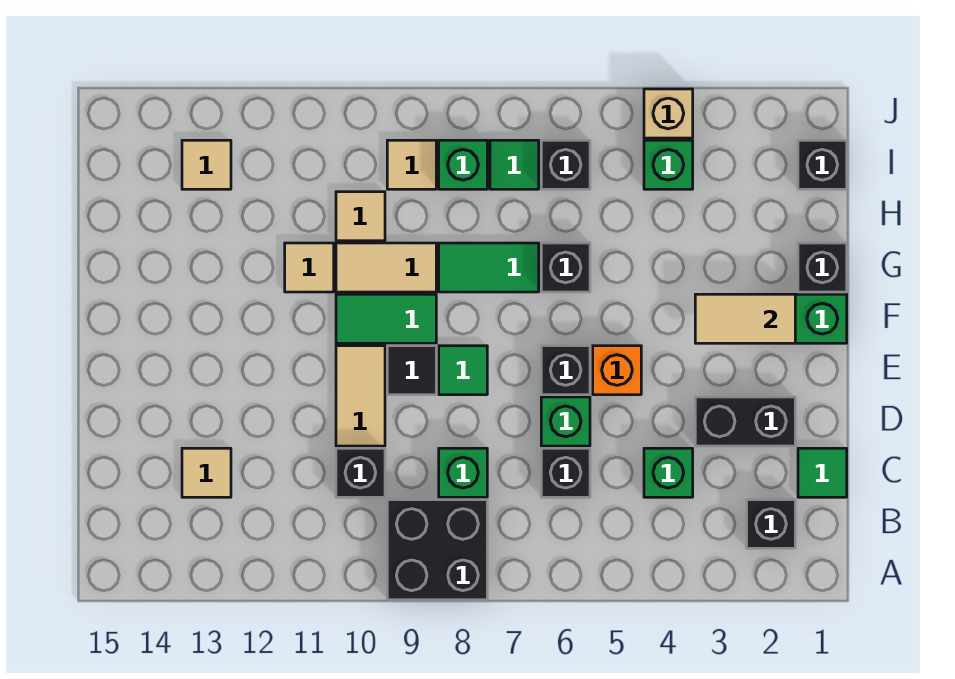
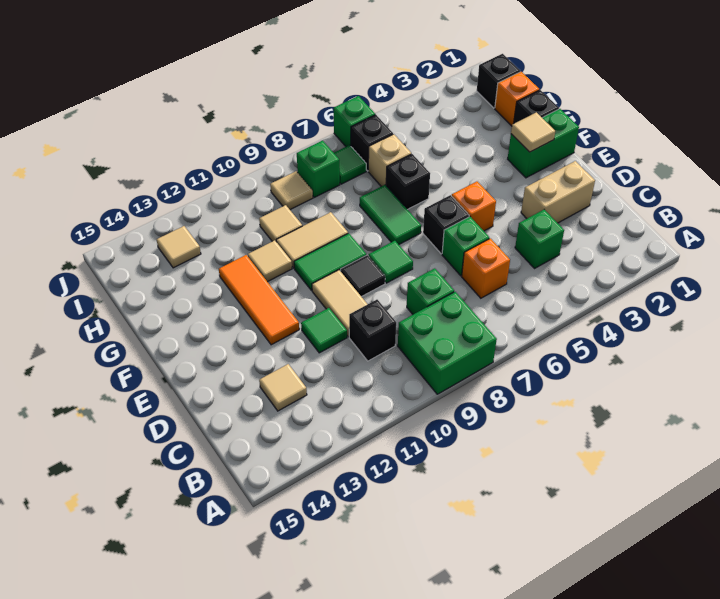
black 2x2 brick [387,500,487,600] -> green 2x2 brick [398,292,497,394]
black 1x1 brick [747,500,795,548] -> none
green 1x1 tile [798,448,847,497] -> green 1x1 tile moved to [301,308,347,353]
black 1x1 brick [541,448,590,497] -> orange 1x1 brick [462,238,510,298]
black 1x2 brick [695,397,795,446] -> tan 1x2 brick [521,161,595,223]
none -> orange 1x3 tile [219,255,299,345]
tan 1x2 tile [695,294,795,343] -> tan 1x1 tile [511,112,555,152]
green 1x2 tile [439,243,539,292] -> green 1x2 tile turned to [360,185,421,245]
none -> orange 1x1 brick [495,72,539,126]
green 1x1 brick [644,140,693,189] -> green 1x1 brick moved to [334,96,375,147]
tan 1x1 brick [644,89,693,138] -> tan 1x1 brick moved to [368,134,411,186]

